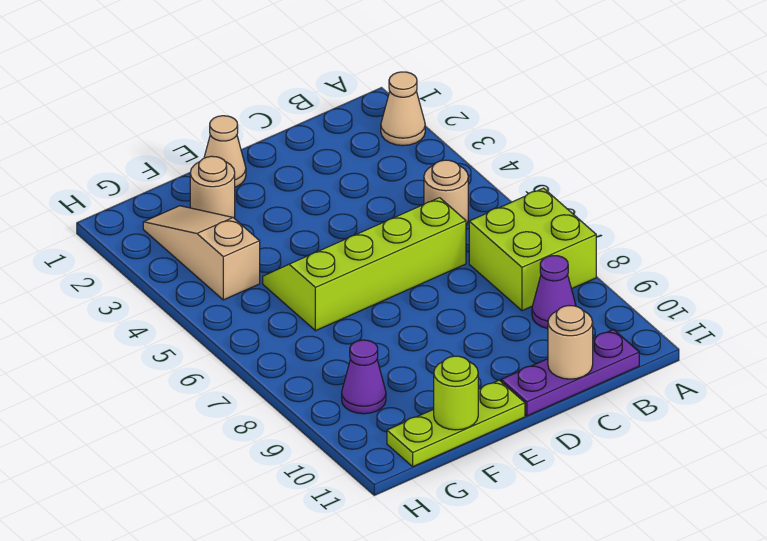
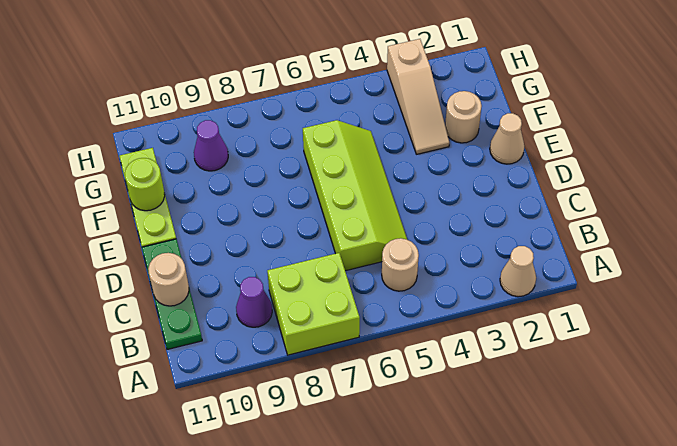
purple 1x3 plate [501,330,639,416] -> green 1x3 plate [142,239,202,350]
tan 1x3 slope [143,206,260,300] -> tan 1x3 slope turned to [387,39,449,154]

